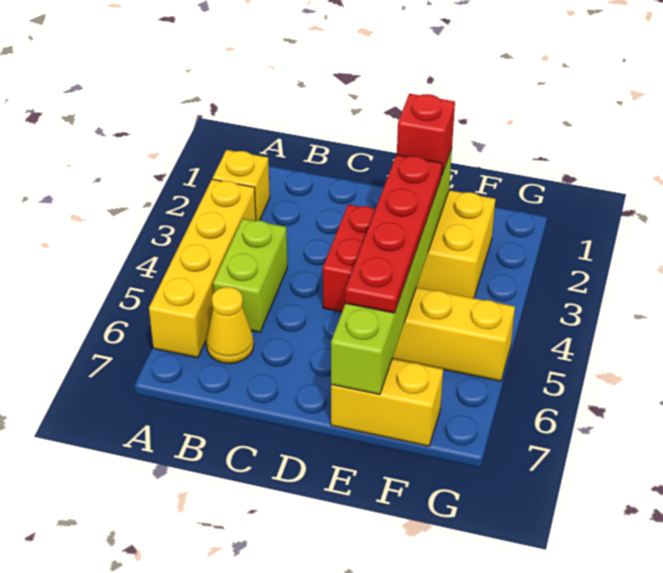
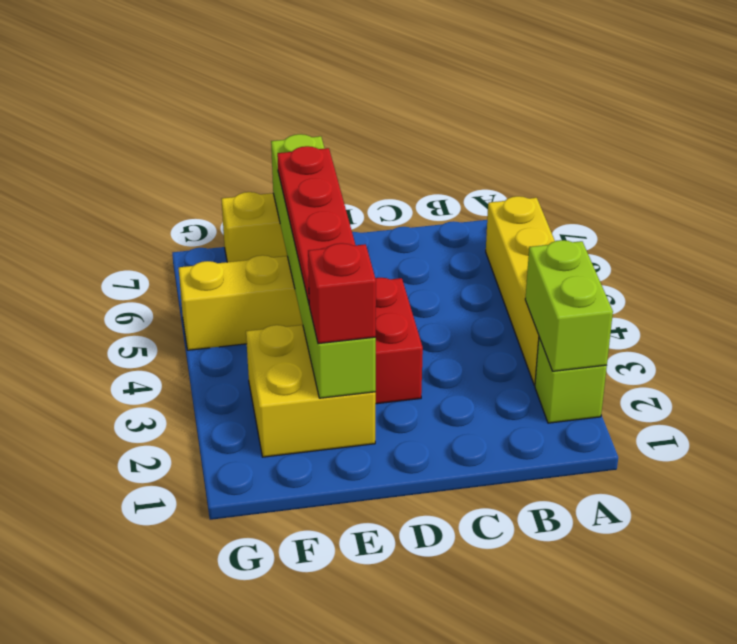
yellow 1x1 brick [213,150,270,221] -> lime 1x1 brick [535,337,607,423]
lime 1x2 brick [213,219,287,332] -> lime 1x2 brick moved to [525,240,613,371]
yellow 1x1 cone [206,287,254,364] -> none

